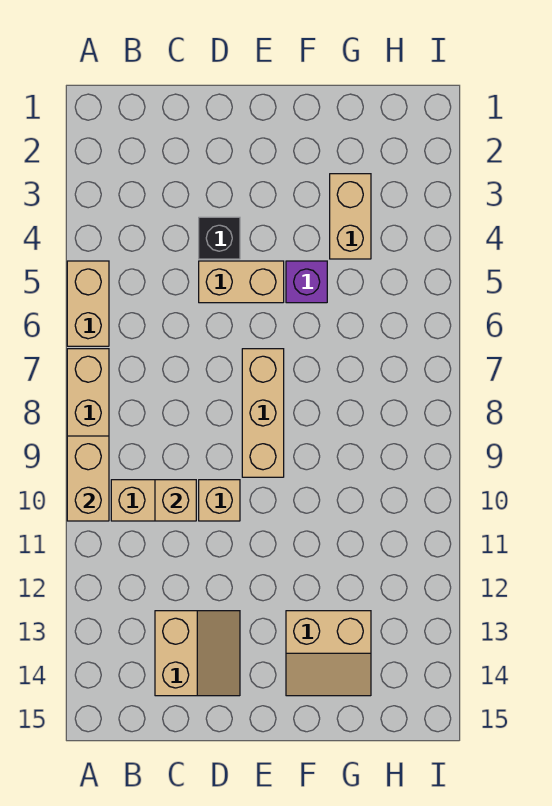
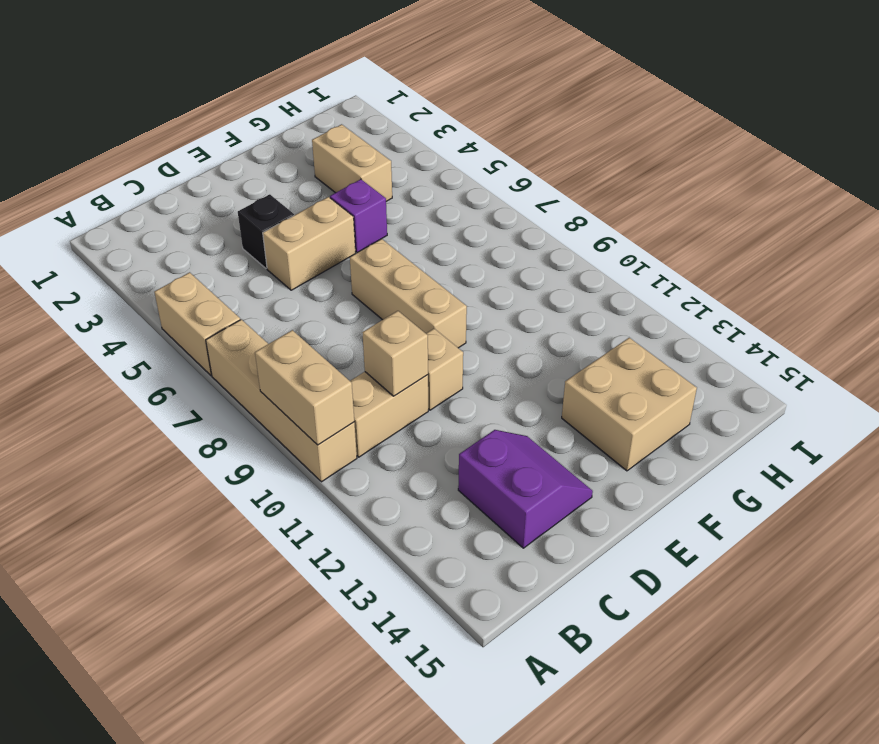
tan 2x2 slope [155,611,240,696] -> purple 2x2 slope [458,430,593,548]
tan 2x2 slope [286,611,371,696] -> tan 2x2 brick [562,338,697,471]

